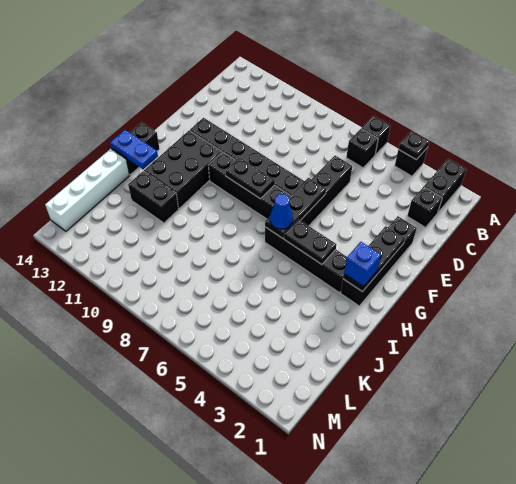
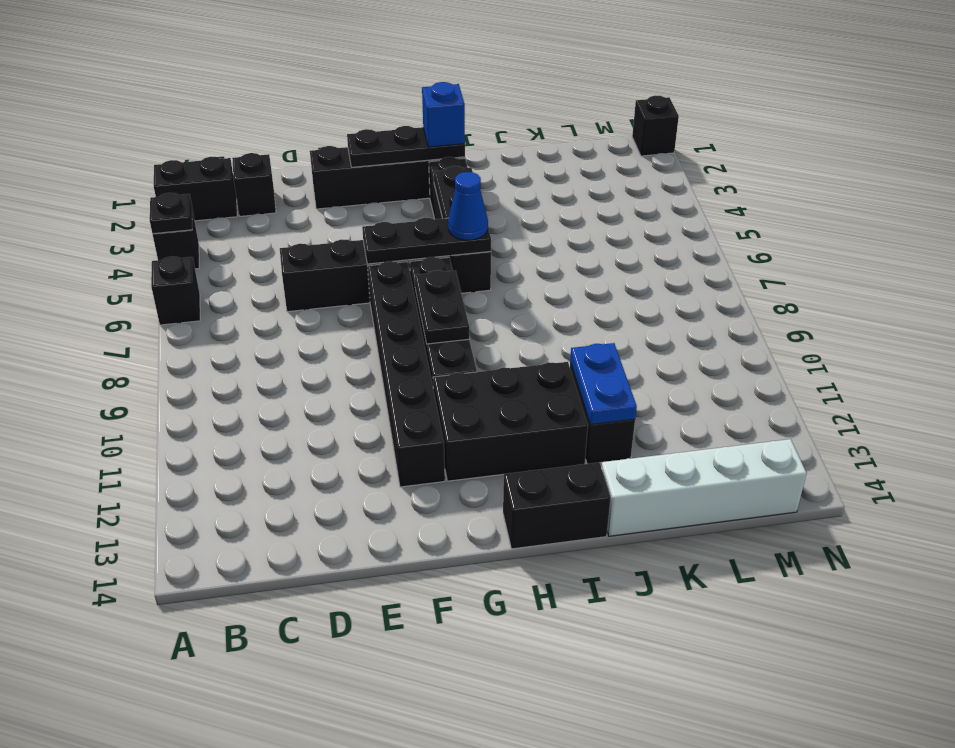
black 1x1 brick [346,129,378,168] -> black 1x1 brick moved to [632,96,679,156]
blue 1x2 plate [110,130,158,169] -> blue 1x2 plate moved to [570,343,637,425]

